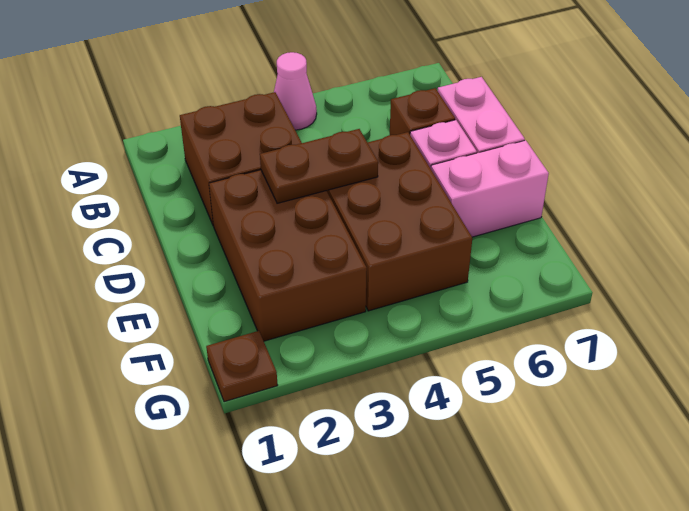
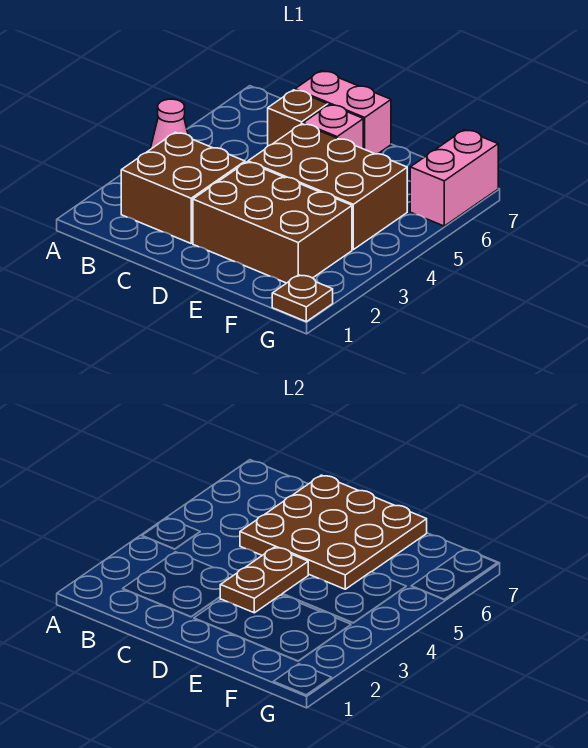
none -> brown 3x3 plate [240,475,427,589]
pink 1x2 brick [431,140,549,237] -> pink 1x2 brick moved to [410,130,498,226]

